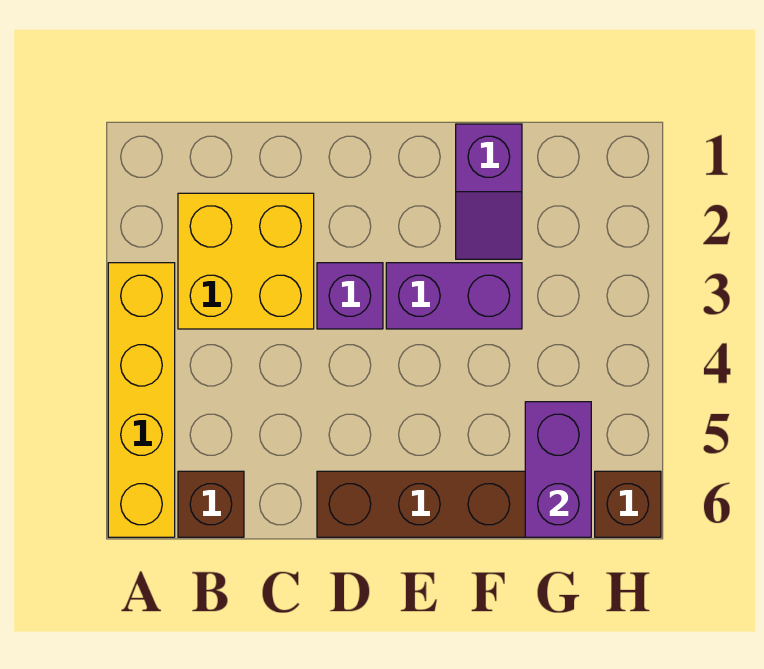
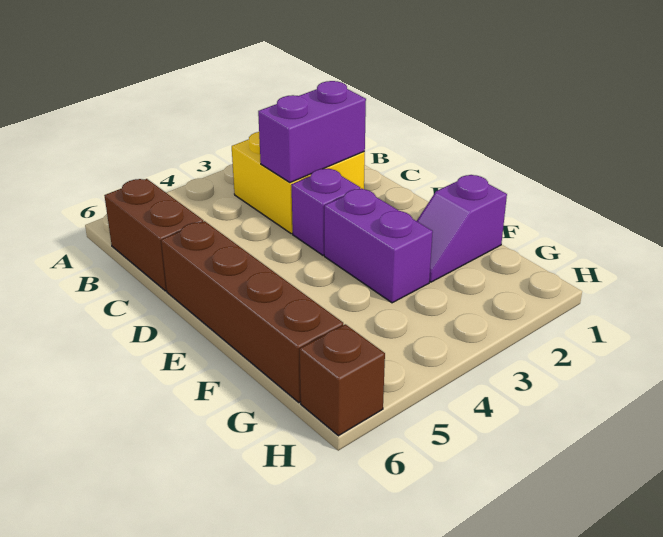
yellow 1x4 brick [108,263,175,537] -> none
brown 1x1 brick [178,471,244,537] -> brown 1x2 brick [104,179,203,291]
purple 1x2 brick [525,402,591,537] -> purple 1x2 brick moved to [258,81,366,183]

